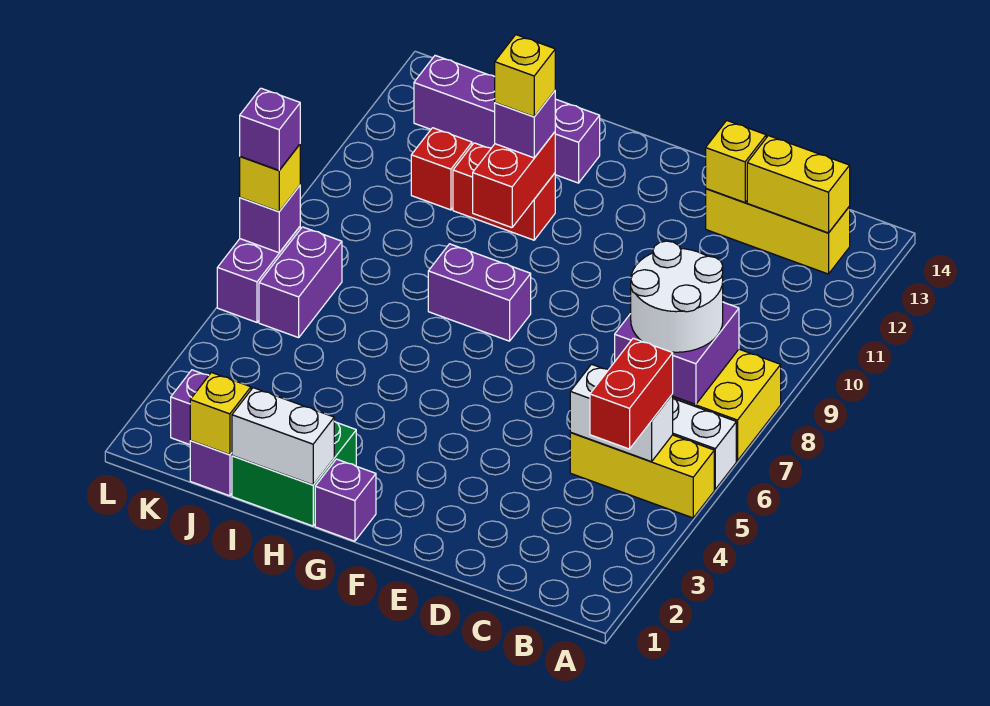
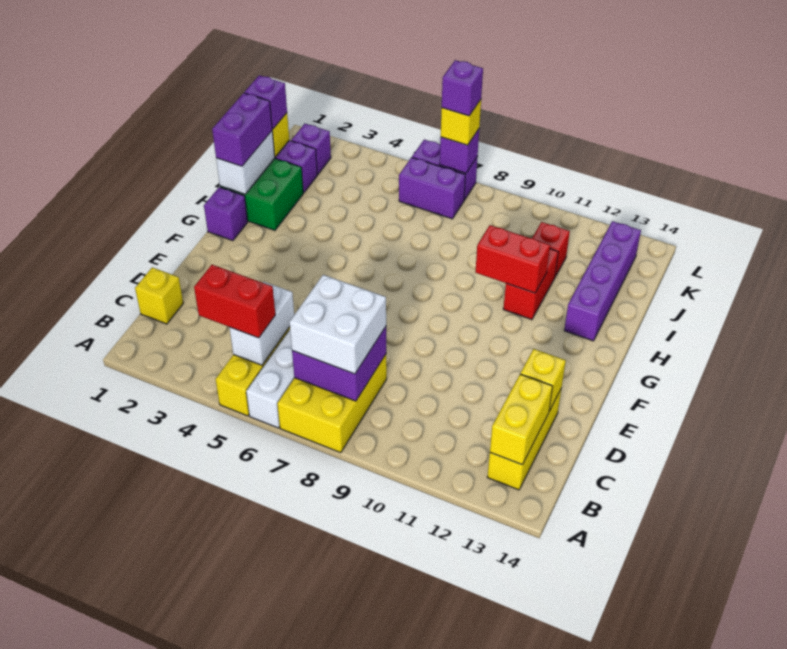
white 2x2 round brick [631,241,723,352] -> white 2x2 brick [289,275,386,374]
purple 1x2 brick [428,244,531,341] -> purple 1x2 brick moved to [212,93,272,166]
purple 1x1 brick [495,91,555,158] -> purple 1x1 brick moved to [244,75,287,129]
yellow 1x1 brick [495,35,555,117] -> yellow 1x1 brick moved to [135,267,183,324]

